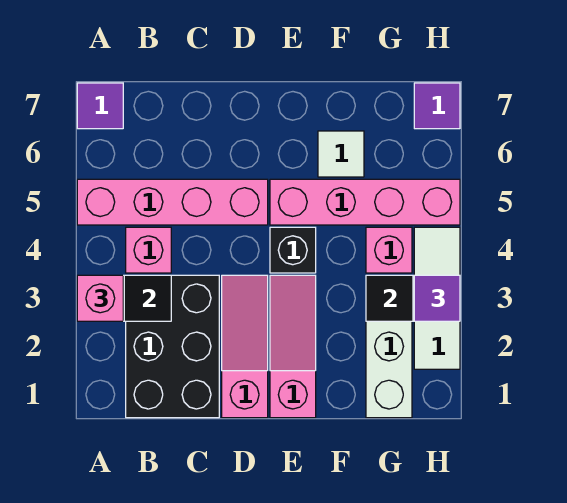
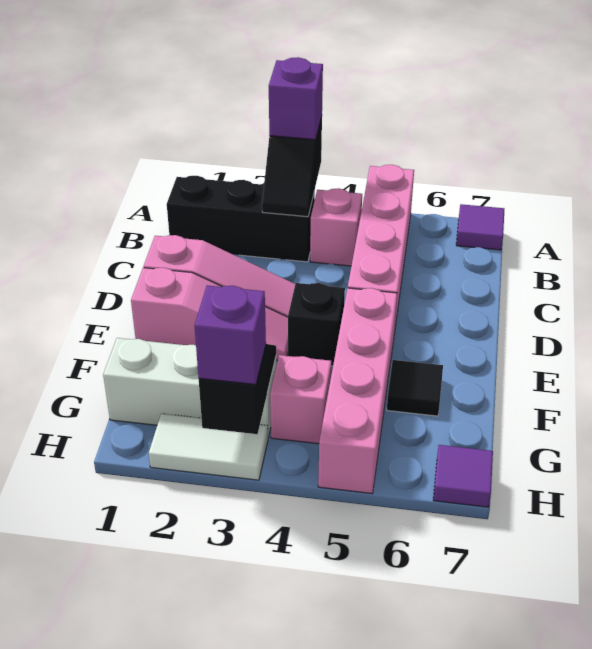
pink 1x1 brick [77,275,123,321] -> purple 1x1 brick [269,57,323,140]
black 2x3 brick [126,275,219,418] -> black 1x3 brick [167,176,315,262]
white 1x1 tile [318,131,364,177] -> black 1x1 tile [387,360,443,416]
white 1x3 tile [414,227,460,369] -> white 1x2 tile [149,414,268,480]
purple 1x1 tile [414,275,460,321] -> purple 1x1 brick [195,285,266,385]

